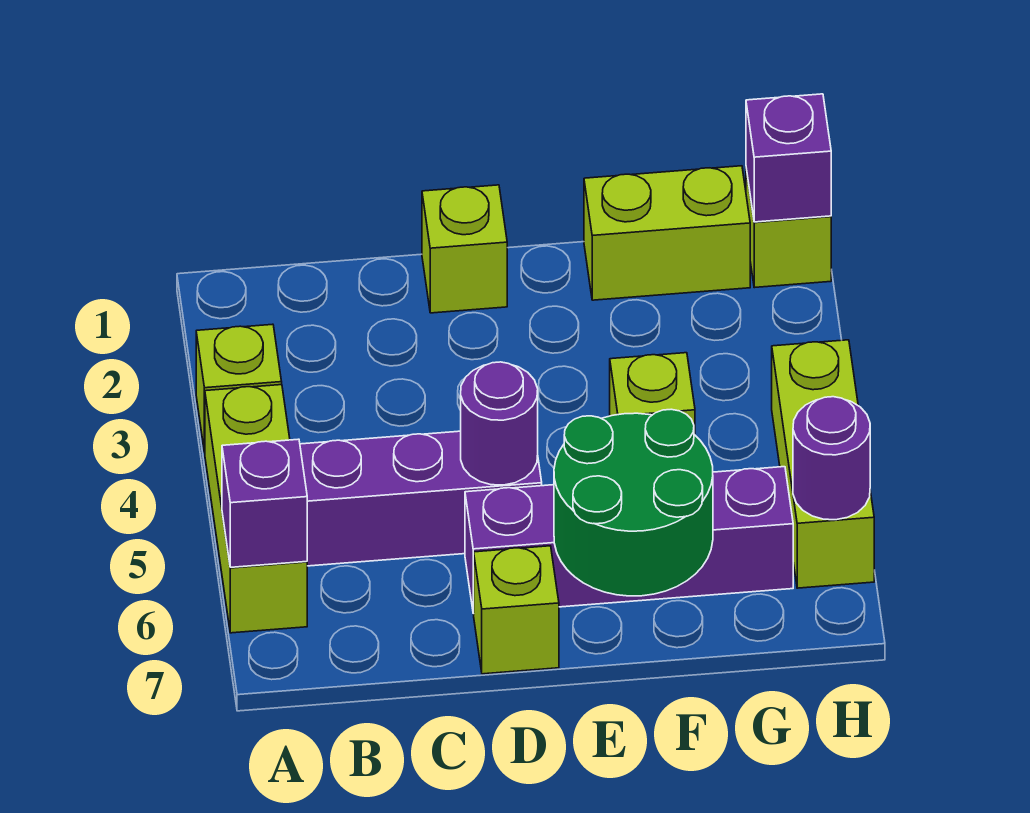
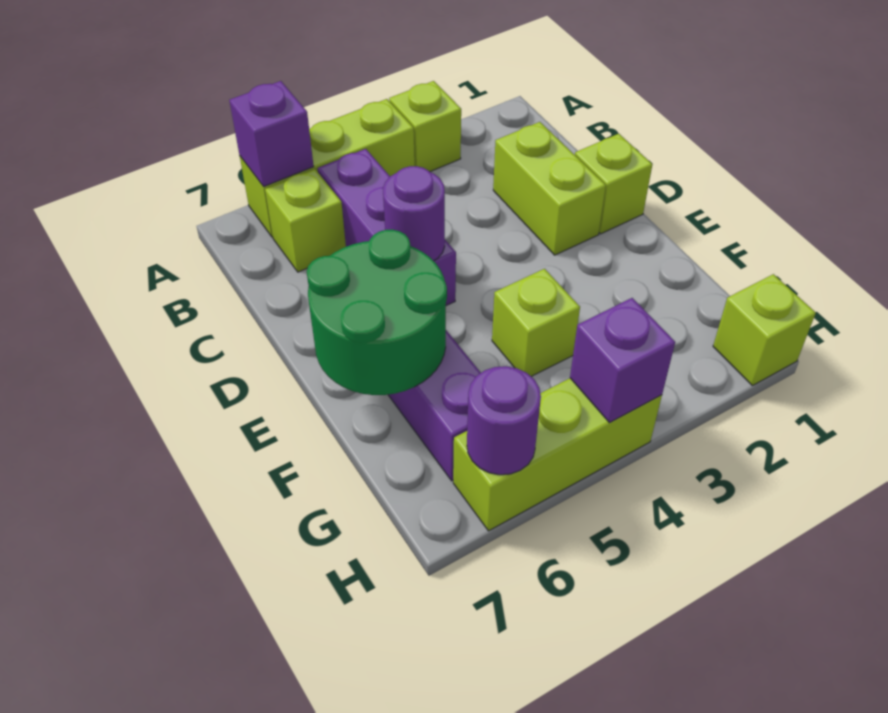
lime 1x1 brick [473,546,559,674] -> lime 1x1 brick moved to [265,169,346,272]
lime 1x2 brick [584,166,750,300] -> lime 1x2 brick moved to [493,122,606,255]
purple 1x1 brick [746,94,831,222] -> purple 1x1 brick moved to [570,298,675,423]

